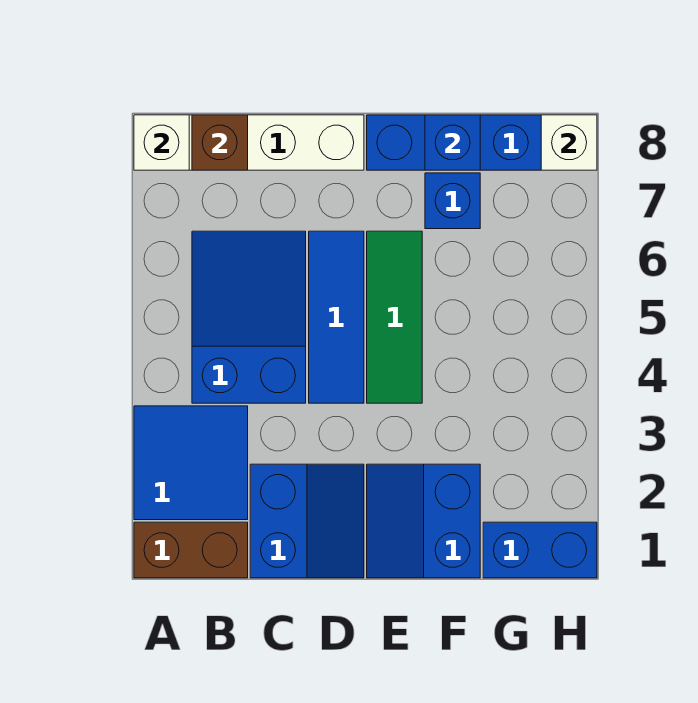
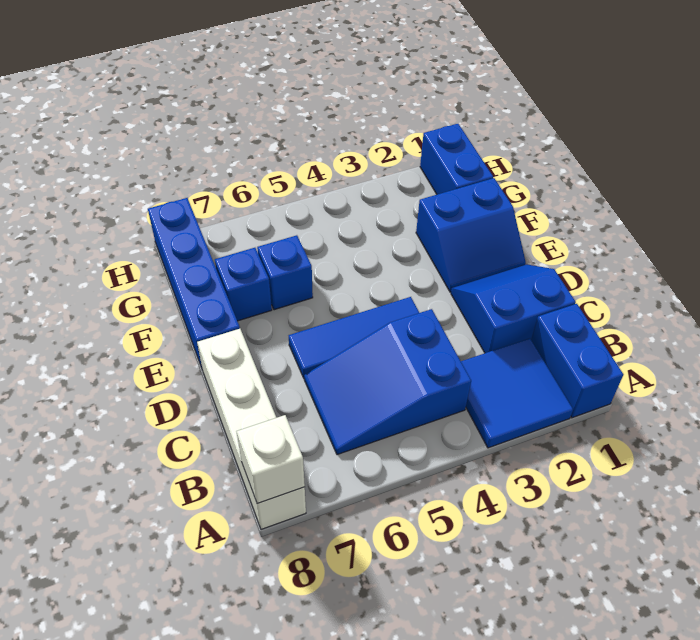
brown 1x2 brick [134,522,248,578] -> blue 1x2 brick [531,304,623,418]
brown 1x1 brick [192,115,248,170] -> none
green 1x3 tile [367,231,422,403] -> none
blue 1x1 brick [425,115,480,170] -> blue 1x1 brick moved to [257,235,313,310]
white 1x1 brick [541,115,597,170] -> none

